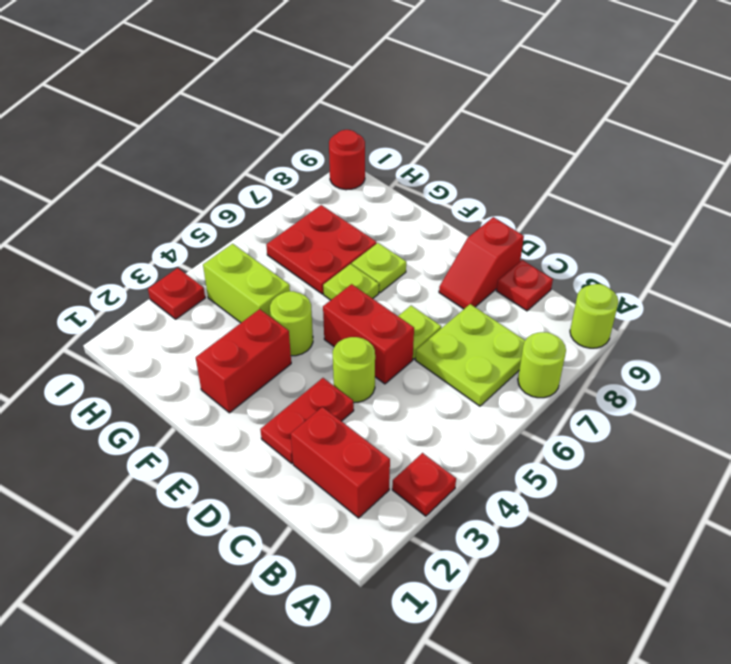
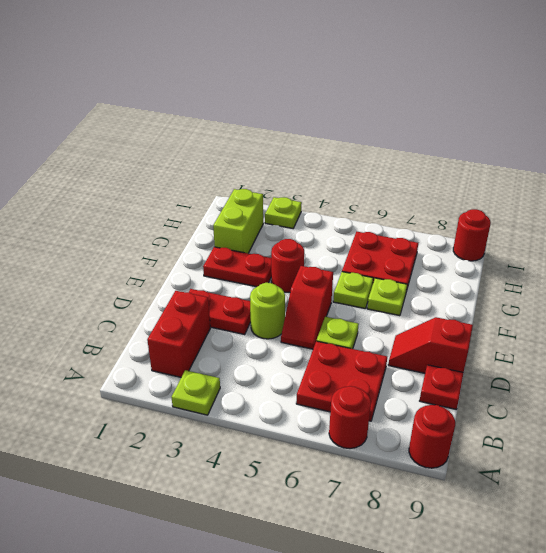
red 1x1 plate [392,453,456,516] -> lime 1x1 plate [171,370,220,415]
lime 1x1 round brick [518,332,566,398] -> red 1x1 round brick [329,386,371,449]
lime 1x1 round brick [570,284,618,348] -> red 1x1 round brick [409,405,455,468]
lime 2x2 plate [416,304,525,406] -> red 2x2 plate [296,341,387,421]
red 1x2 brick [323,284,414,384] -> red 1x2 slope [281,266,333,349]
red 1x2 brick [196,309,291,413] -> red 1x2 plate [203,247,271,287]
lime 1x1 round brick [270,291,313,356] -> red 1x1 round brick [271,239,304,292]
lime 1x2 brick [203,244,290,323] -> lime 1x2 brick moved to [213,189,263,253]
red 1x1 plate [148,268,205,319] -> lime 1x1 plate [265,197,302,228]

